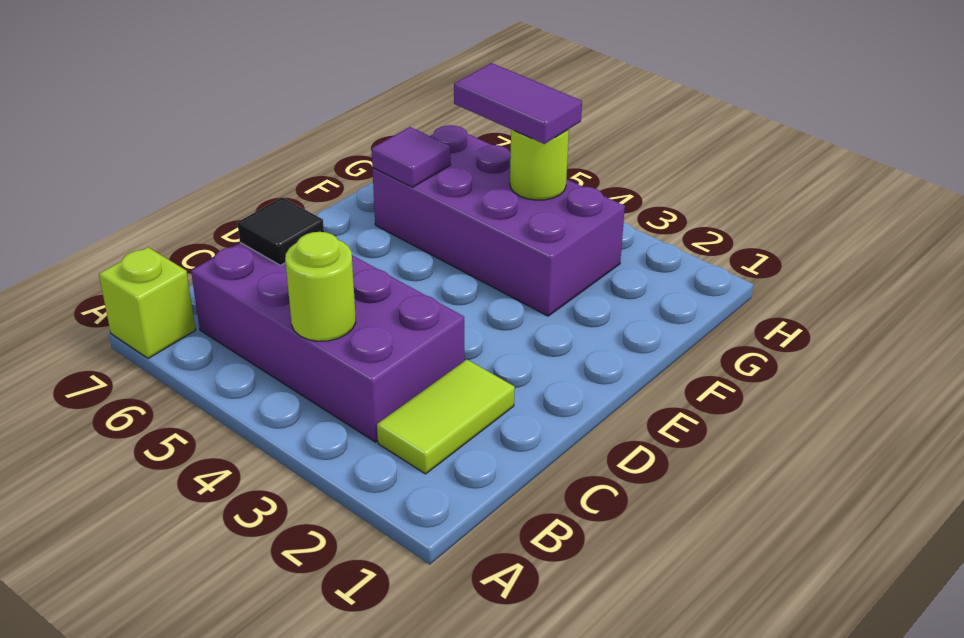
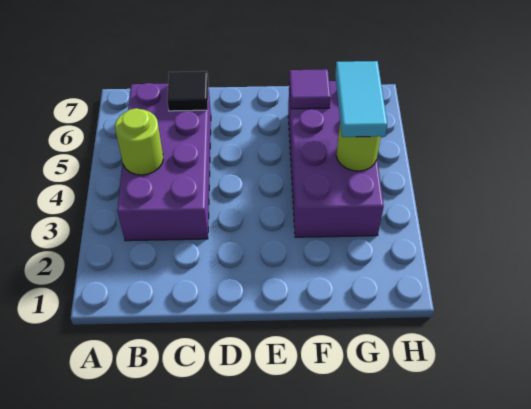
lime 1x1 brick [99,247,195,359] -> none
lime 1x2 tile [377,360,515,474] -> none
purple 1x2 tile [454,63,582,144] -> cyan 1x2 tile [335,61,387,137]

